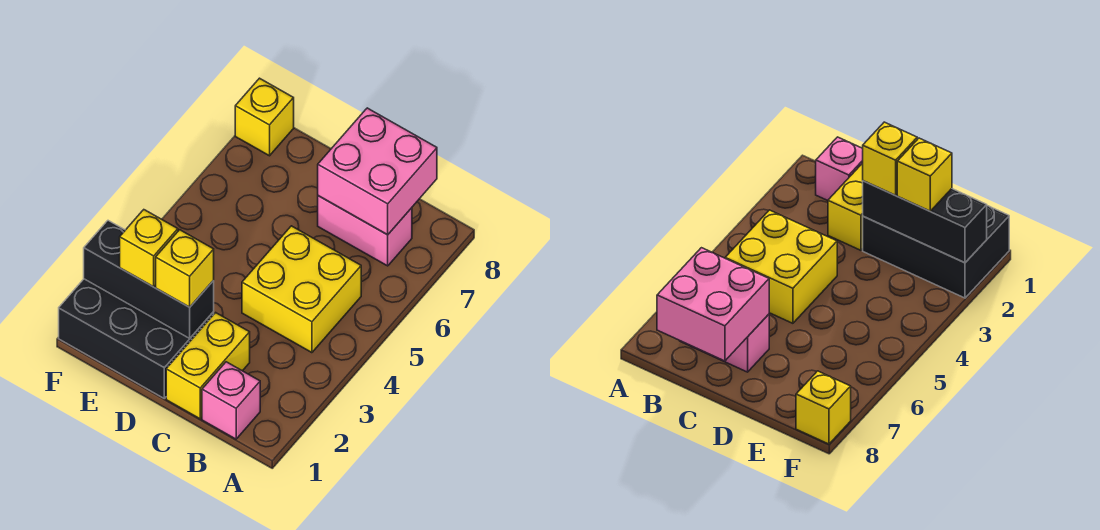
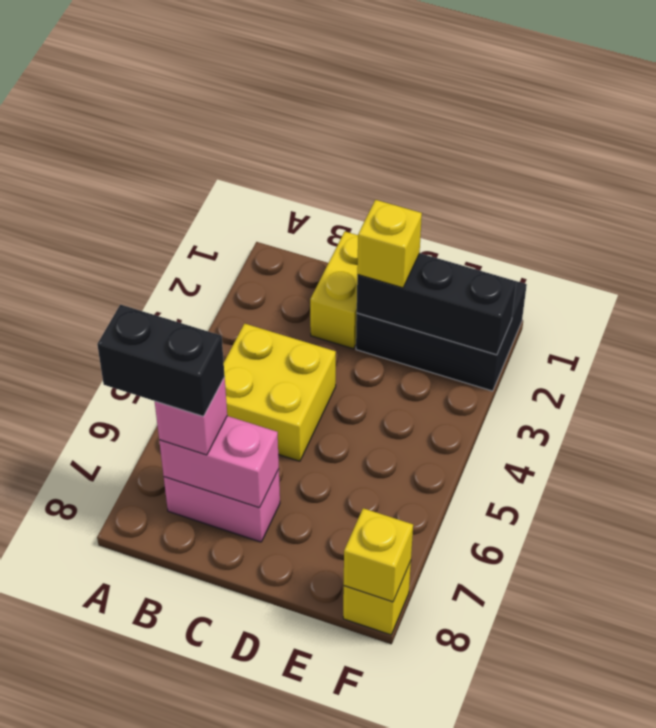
none -> black 1x2 brick [97,305,225,416]
pink 1x1 brick [202,362,260,439] -> pink 1x1 brick moved to [155,377,227,455]
pink 2x2 brick [318,108,437,235] -> pink 1x2 brick [159,416,279,508]
yellow 1x1 brick [120,210,178,287] -> yellow 1x1 brick moved to [344,508,413,602]

